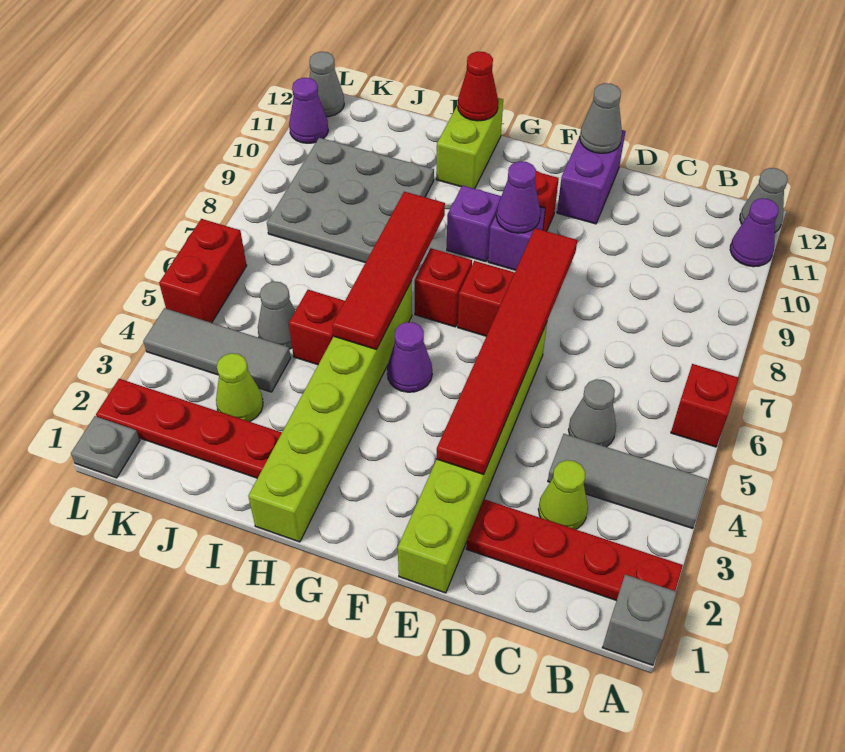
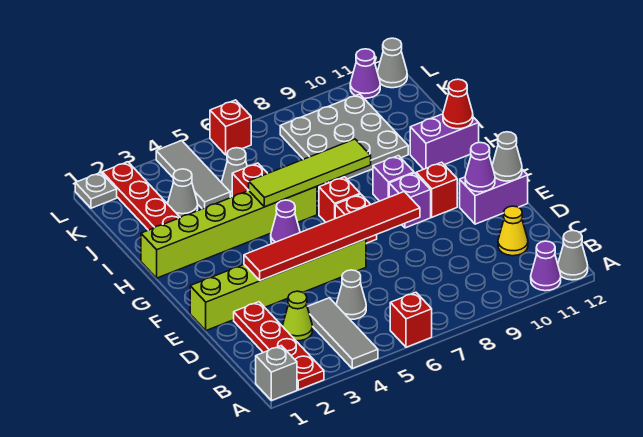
none -> yellow 1x1 cone [498,206,528,256]
purple 1x1 cone [496,161,540,233] -> purple 1x1 cone moved to [465,143,495,192]
red 1x4 tile [332,192,445,350] -> lime 1x4 tile [249,139,371,207]
lime 1x2 brick [436,98,503,189] -> purple 1x2 brick [410,114,479,169]
lime 1x1 cone [216,353,263,422] -> grey 1x1 cone [168,169,198,218]
red 1x2 brick [159,219,247,323] -> red 1x1 brick [210,100,251,155]

